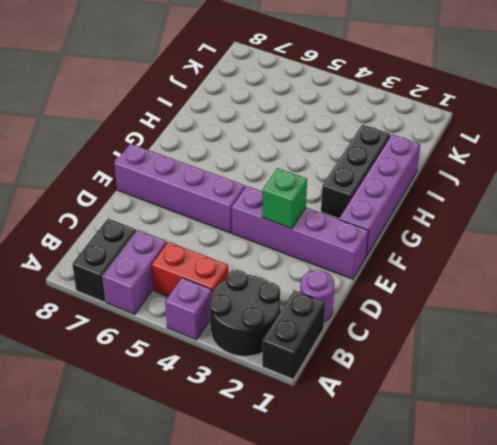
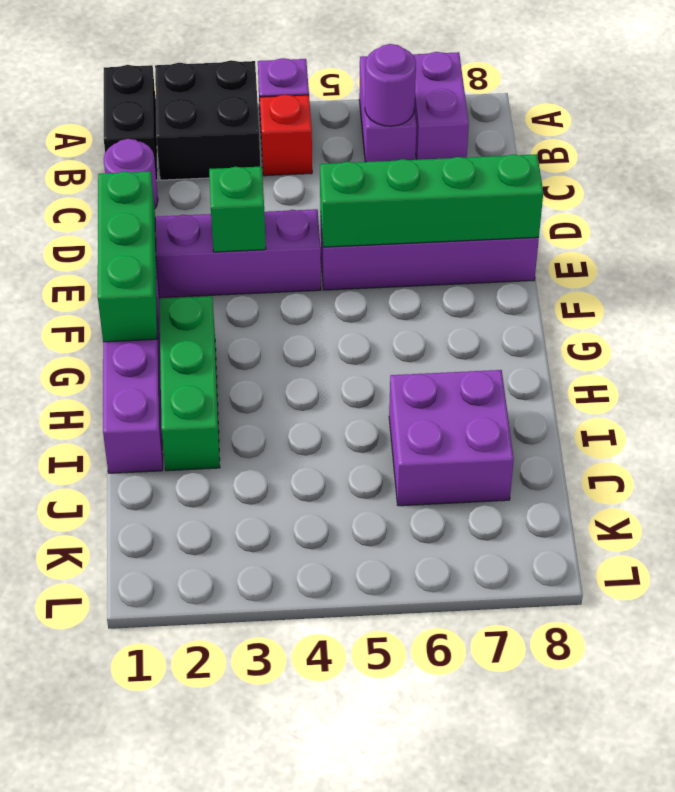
black 2x2 round brick [209,270,281,356] -> black 2x2 brick [155,60,260,180]
black 1x2 brick [72,219,136,302] -> purple 1x2 brick [412,52,469,160]
red 1x2 brick [152,242,229,297] -> red 1x1 brick [260,95,312,176]
none -> purple 1x1 round brick [365,44,416,126]
none -> green 1x3 brick [98,171,157,342]
none -> green 1x4 brick [320,154,543,247]
black 1x3 brick [321,124,390,219] -> green 1x3 brick [159,296,220,471]
none -> purple 2x2 brick [389,370,514,506]

